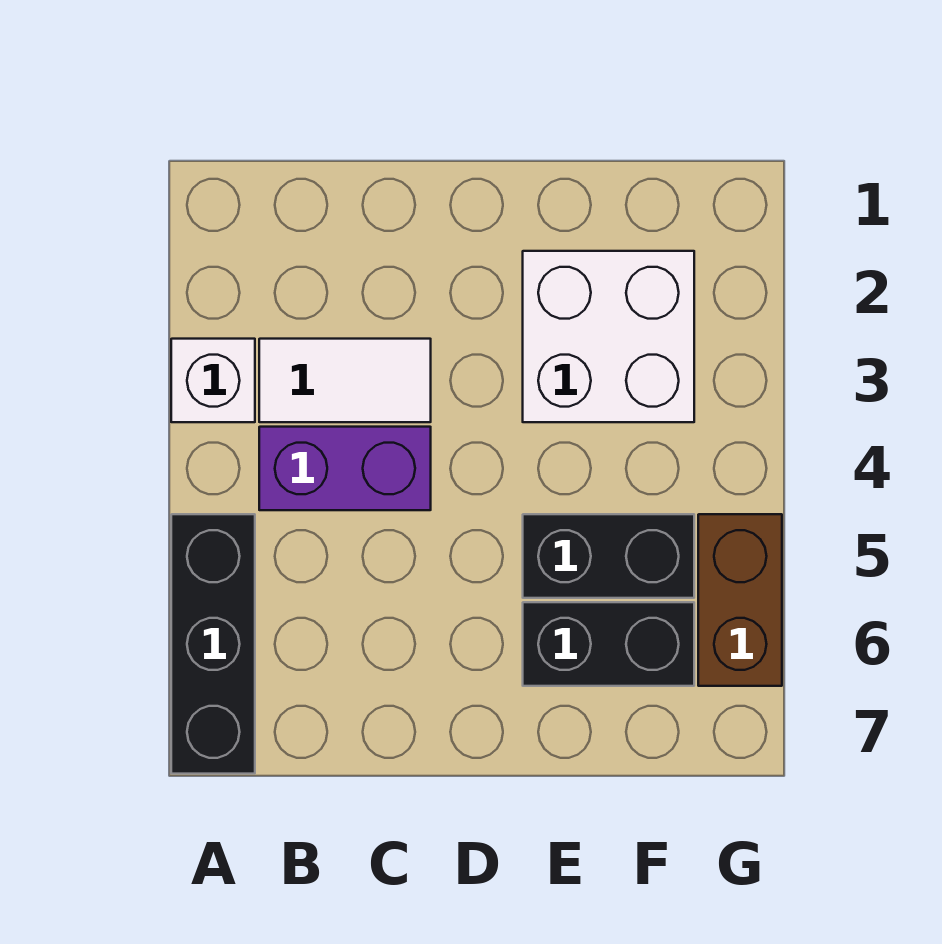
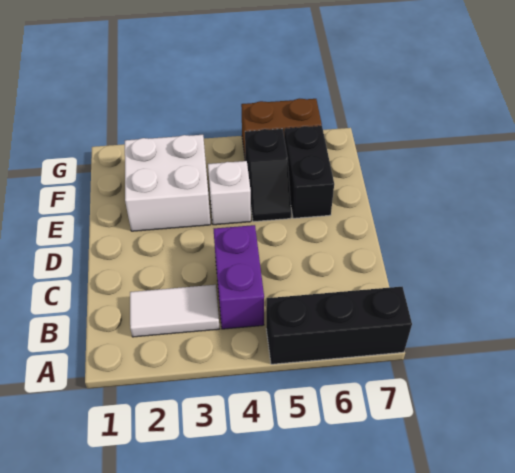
white 1x1 brick [171,339,255,422] -> white 1x1 brick moved to [208,161,251,225]
white 1x2 tile [259,339,431,422] -> white 1x2 tile turned to [130,285,220,337]
black 1x2 brick [523,514,694,598] -> black 1x2 slope [245,129,291,222]

